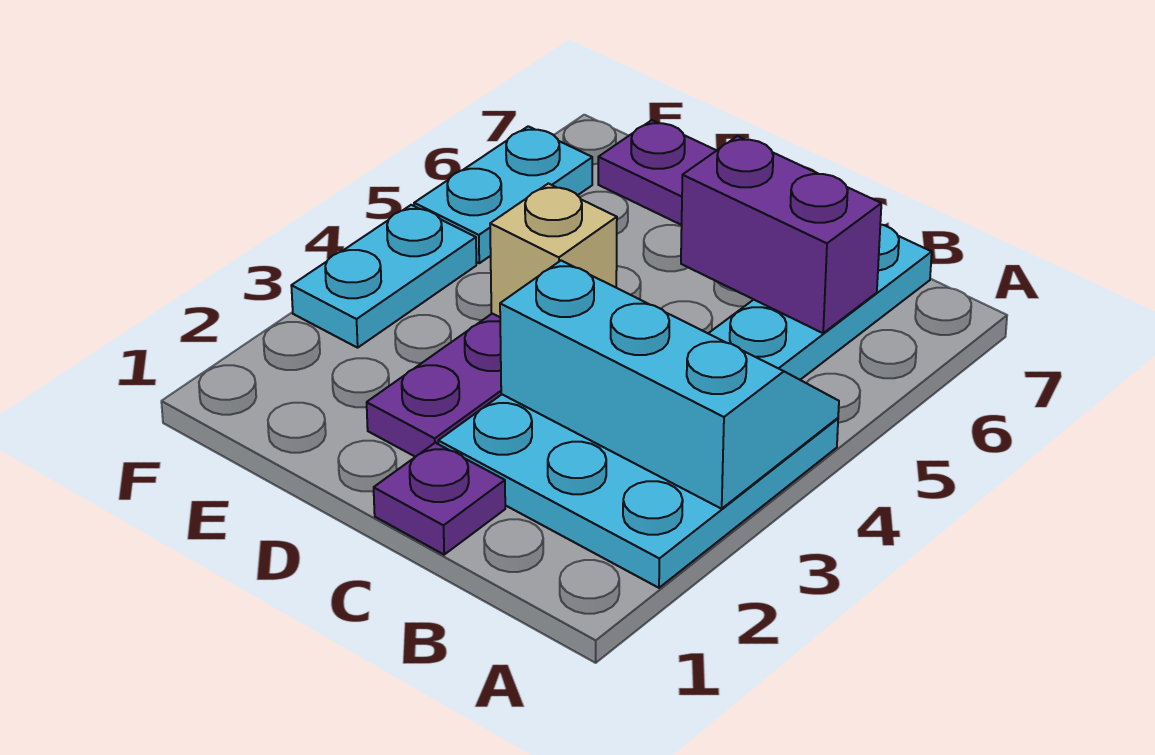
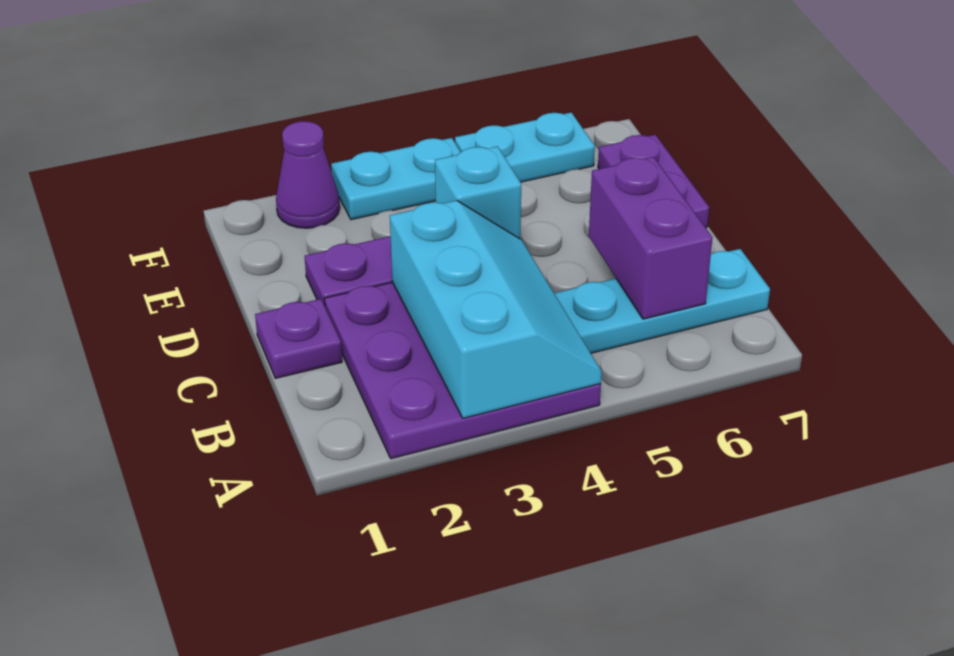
cyan 3x3 plate [438,395,838,588] -> purple 3x3 plate [324,282,601,459]
tan 1x1 brick [490,183,617,317] -> cyan 1x1 brick [435,146,521,239]
none -> purple 1x1 cone [276,121,340,228]

